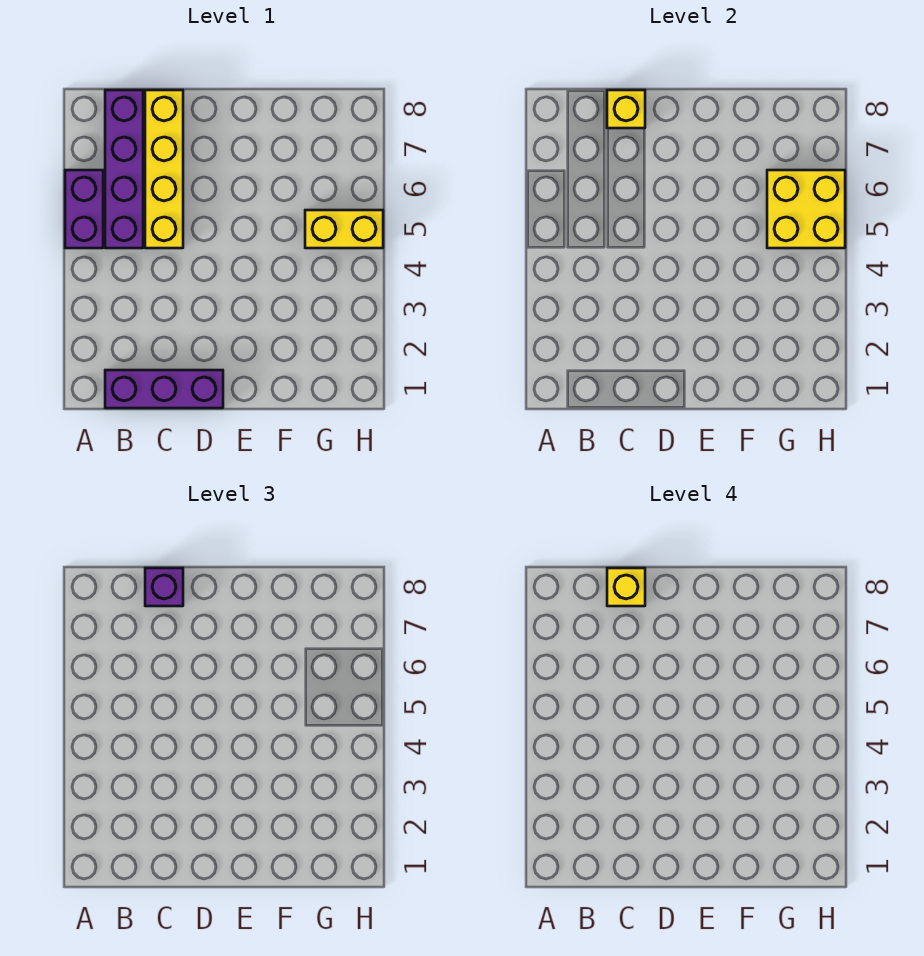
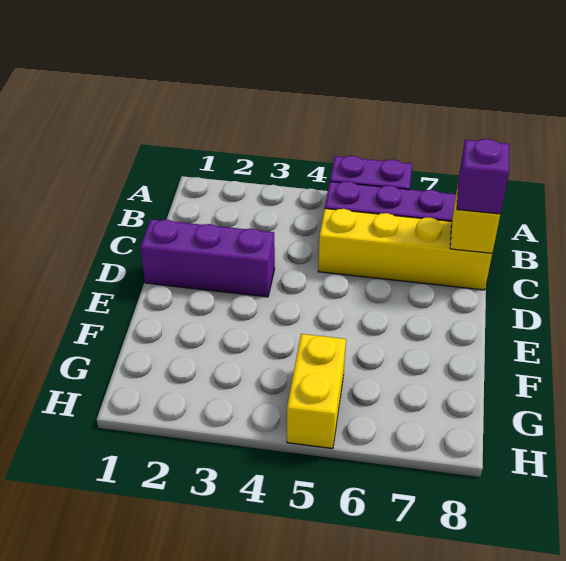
purple 1x3 brick [105,370,223,408] -> purple 1x3 brick turned to [140,219,275,297]
yellow 1x1 brick [607,568,645,606] -> none
yellow 2x2 brick [767,170,845,248] -> none

